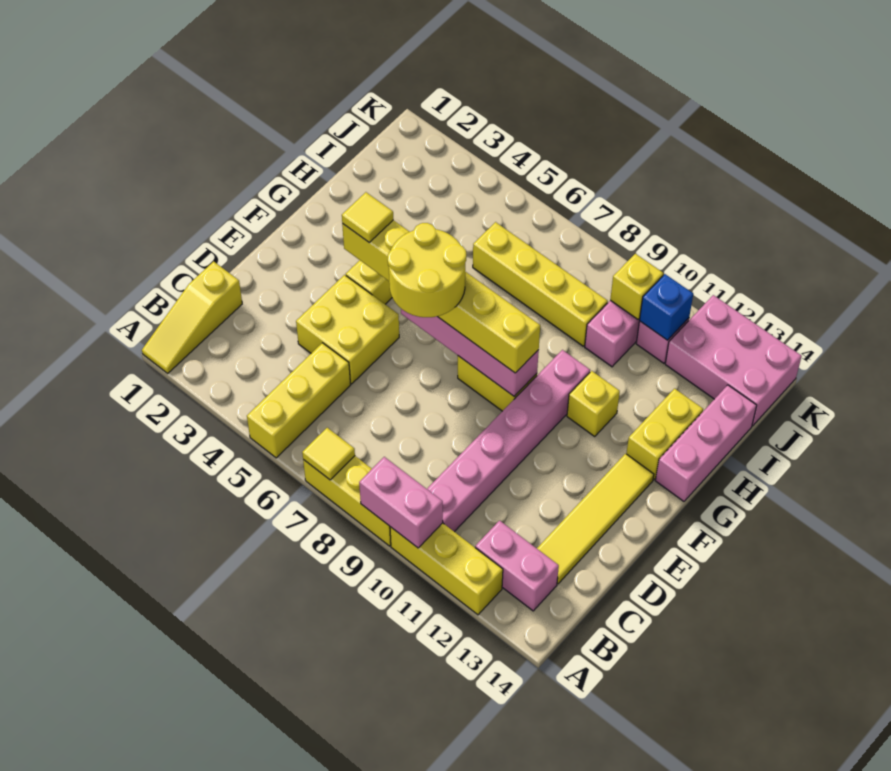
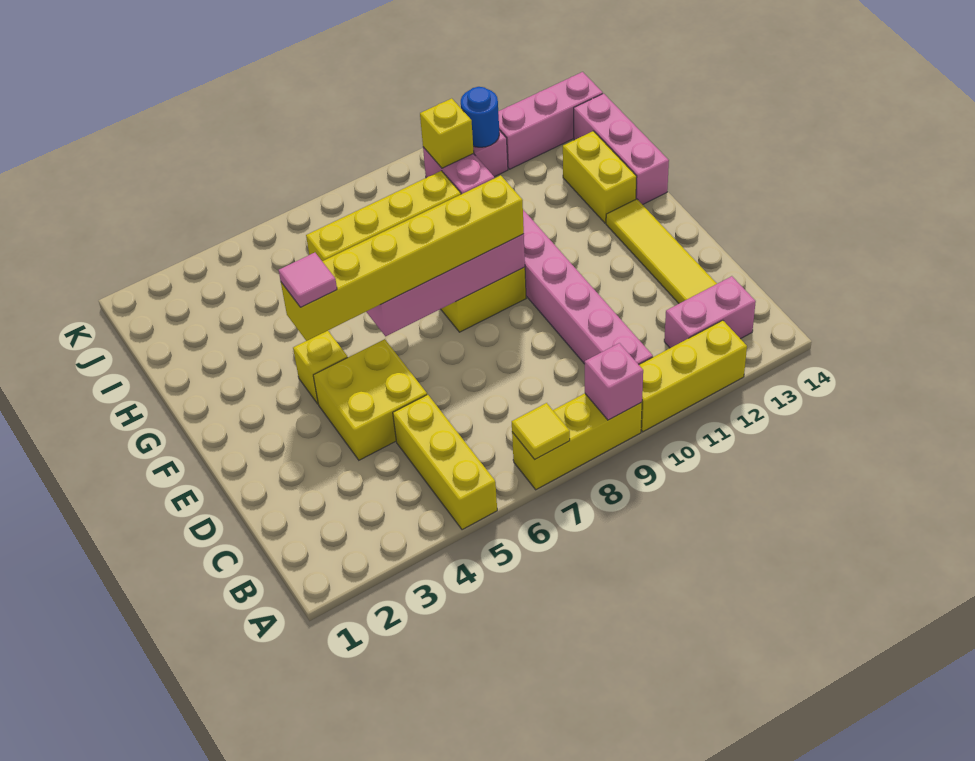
yellow 1x3 slope [142,261,242,373] -> none
pink 1x2 brick [359,457,443,548] -> pink 1x1 brick [585,343,643,420]
yellow 2x2 round brick [388,223,467,317] -> none
yellow 1x1 tile [342,192,393,243] -> pink 1x1 tile [279,253,337,307]
yellow 1x1 brick [567,371,620,436] -> none
blue 1x1 brick [640,274,693,340] -> blue 1x1 round brick [461,87,499,147]
pink 2x3 brick [665,295,802,426] -> pink 1x3 brick [498,72,603,169]

